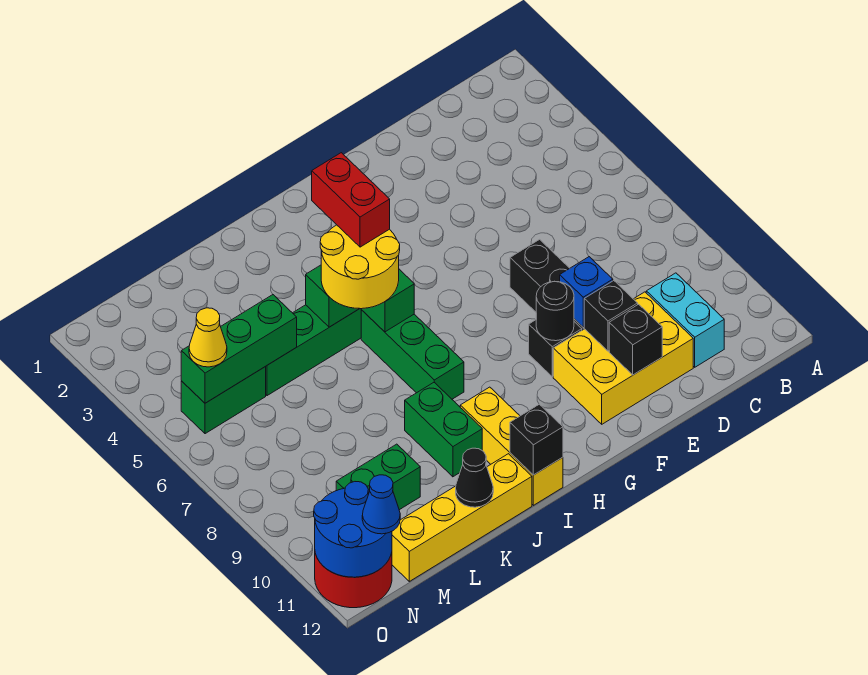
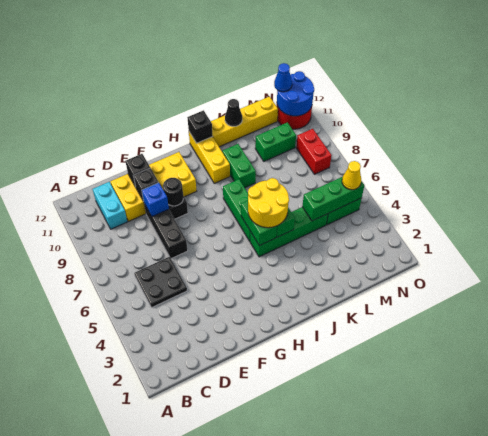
none -> black 2x2 plate [134,257,187,308]
yellow 2x3 brick [553,292,693,424] -> yellow 2x4 brick [110,152,197,221]
red 1x2 brick [312,153,390,247] -> red 1x2 brick moved to [296,129,332,174]

